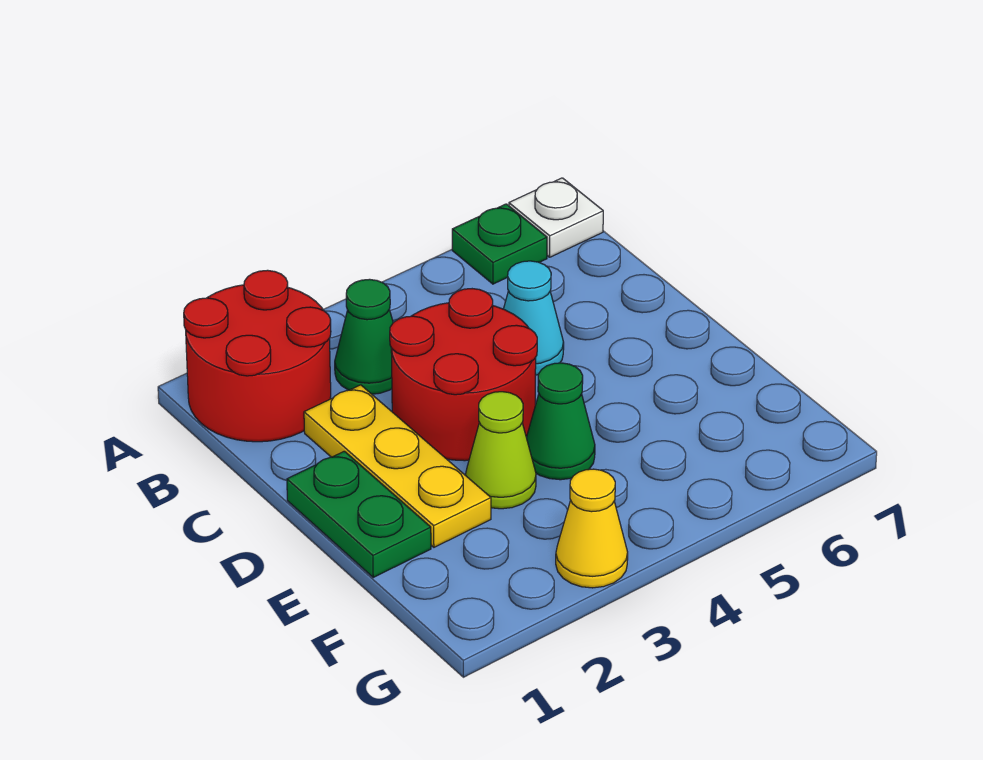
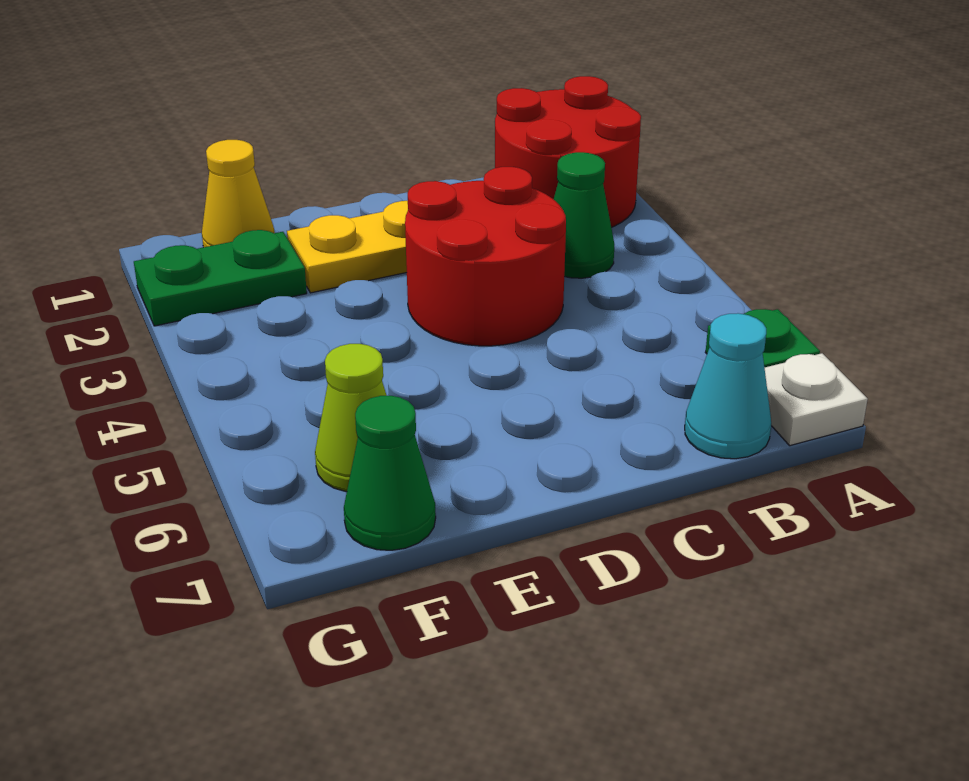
cyan 1x1 cone [504,261,564,375] -> cyan 1x1 cone moved to [685,313,771,459]
green 1x2 plate [287,451,431,577] -> green 1x2 plate moved to [134,230,307,326]
lime 1x1 cone [465,392,536,509] -> lime 1x1 cone moved to [315,344,387,492]
green 1x1 cone [526,363,595,480] -> green 1x1 cone moved to [344,396,436,550]
yellow 1x1 cone [556,469,628,588] -> yellow 1x1 cone moved to [202,140,275,247]

